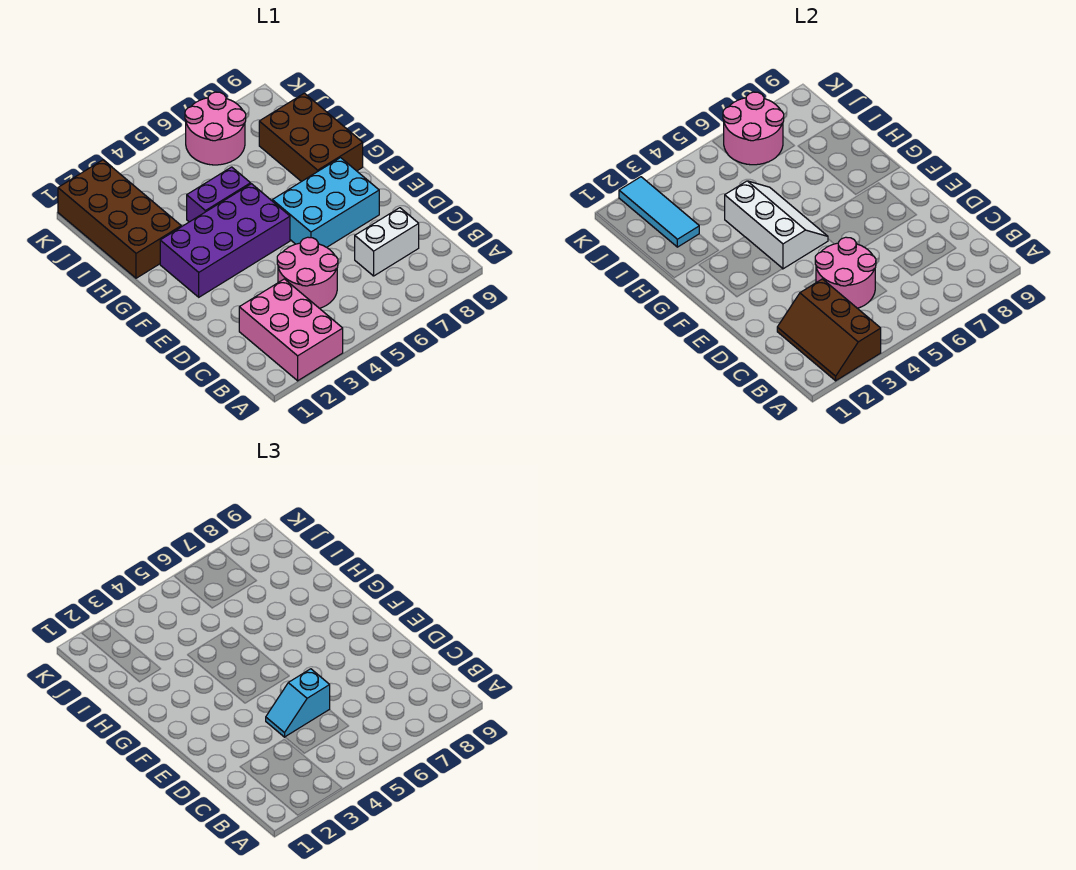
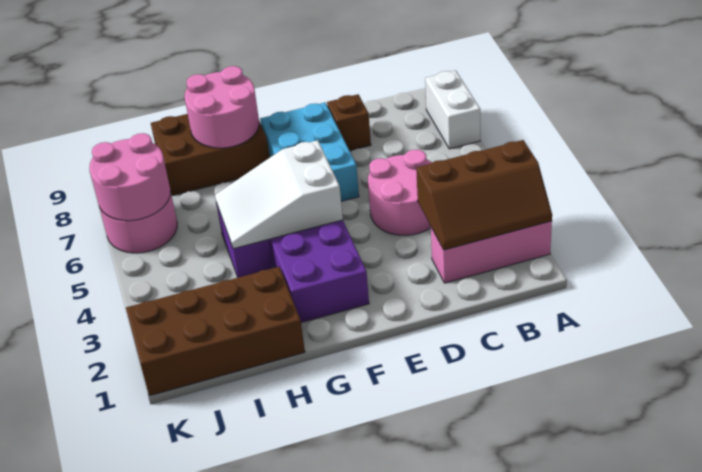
pink 2x3 brick [239,279,343,381] -> pink 1x3 brick [431,221,552,283]
pink 2x2 round brick [815,237,876,308] -> pink 2x2 round brick moved to [185,66,259,148]
white 1x2 brick [355,208,419,276] -> white 1x2 brick moved to [425,70,480,149]
cyan 1x2 slope [266,669,330,737] -> none
none -> brown 1x1 brick [327,94,371,151]
white 2x3 slope [725,181,828,269] -> white 2x3 slope turned to [215,140,343,249]
cyan 1x3 tile [619,177,699,247] -> none

